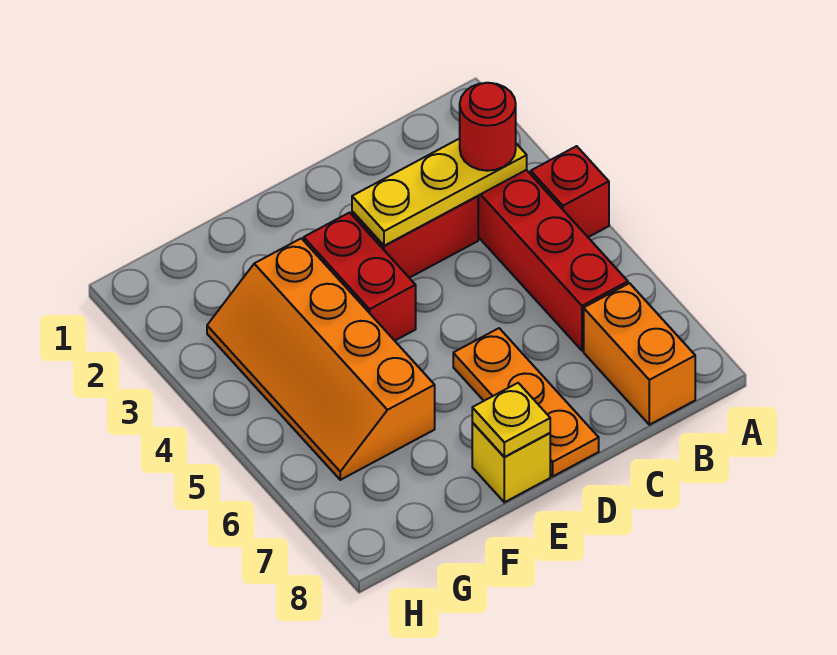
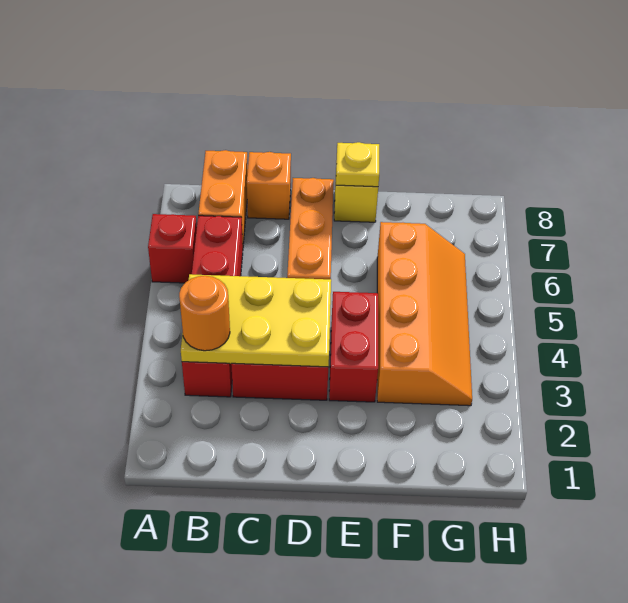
red 1x1 brick [531,146,609,237] -> red 1x1 brick moved to [148,214,197,283]
yellow 1x3 plate [352,139,527,246] -> yellow 2x3 plate [181,274,331,367]
red 1x1 round brick [460,83,516,171] -> orange 1x1 round brick [179,276,230,351]
none -> orange 1x1 brick [247,152,291,219]

